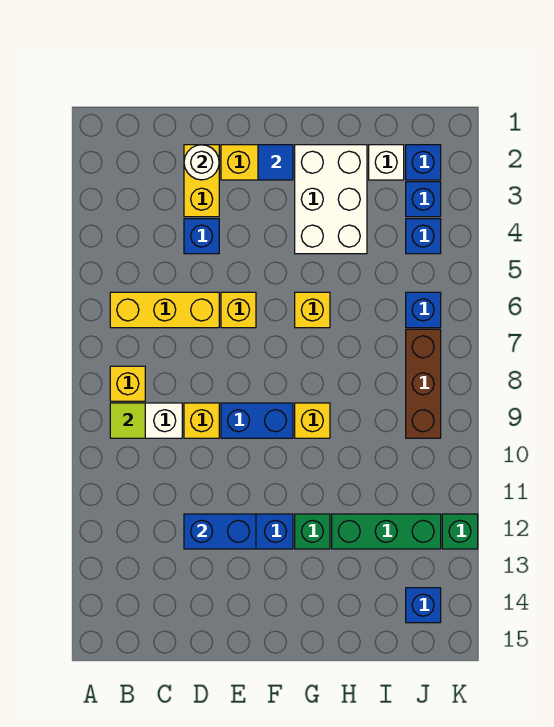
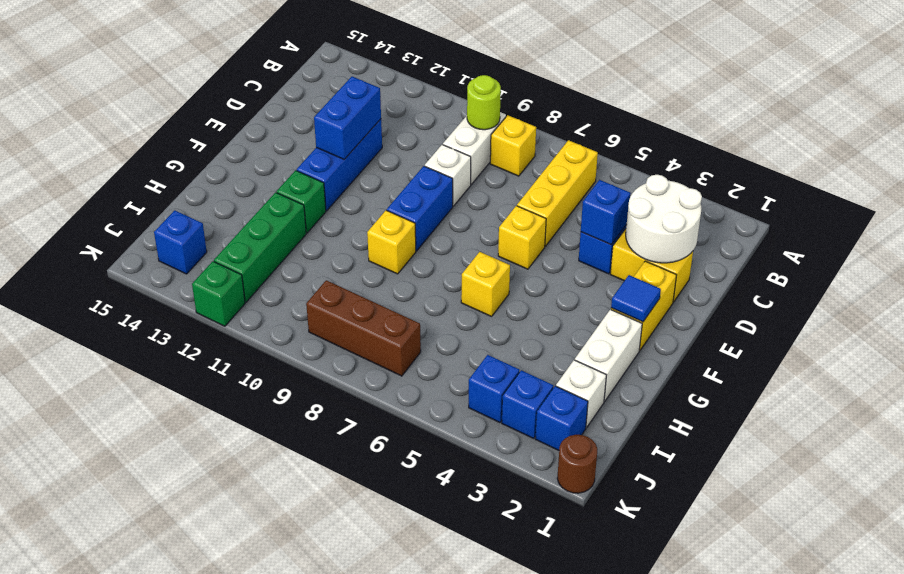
lime 1x1 tile [110,403,145,438] -> lime 1x1 round brick [467,75,501,130]
white 1x1 round brick [184,145,219,180] -> white 2x2 round brick [626,175,702,263]
yellow 1x1 brick [184,403,219,438] -> white 1x1 brick [425,145,471,206]
white 2x3 brick [295,145,367,254] -> white 1x2 brick [575,309,642,402]
blue 1x1 brick [406,292,441,328] -> blue 1x1 brick moved to [581,180,631,245]
none -> brown 1x1 round brick [557,435,597,493]

